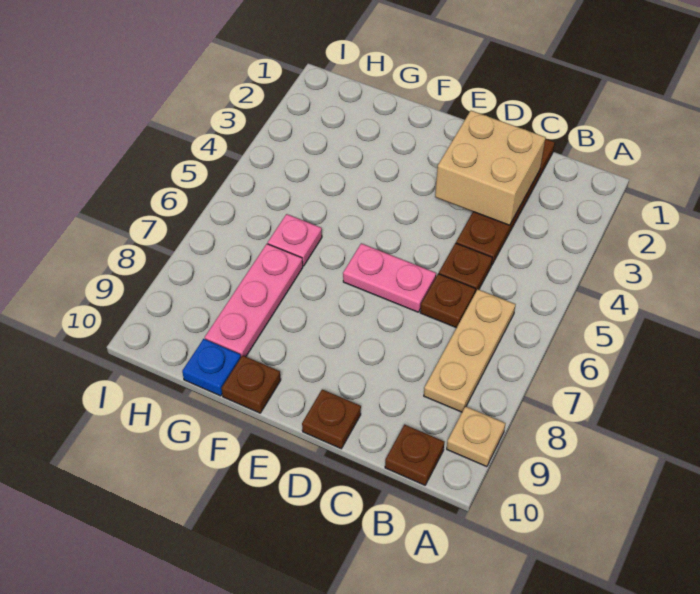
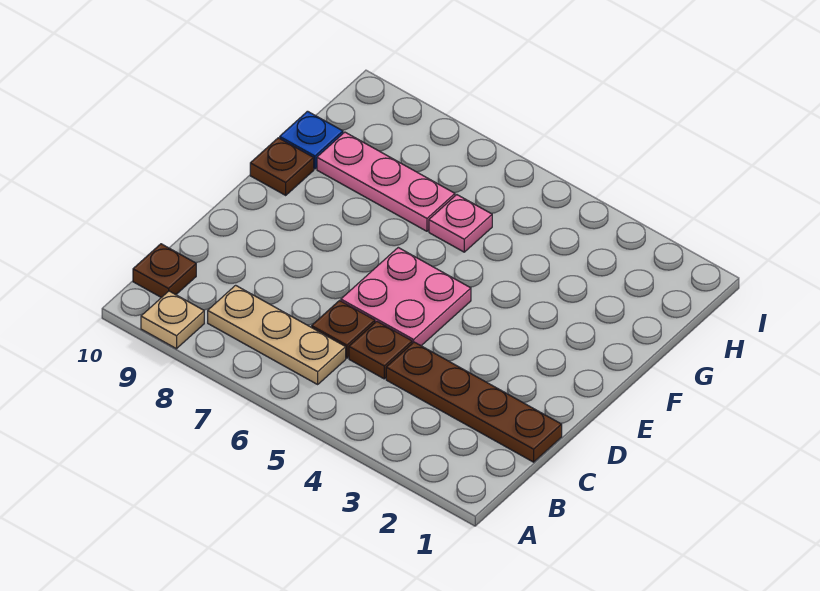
tan 2x2 brick [435,111,546,225] -> none
pink 1x2 plate [343,243,436,312] -> pink 2x2 plate [341,248,471,346]
brown 1x1 plate [302,389,361,449] -> none

